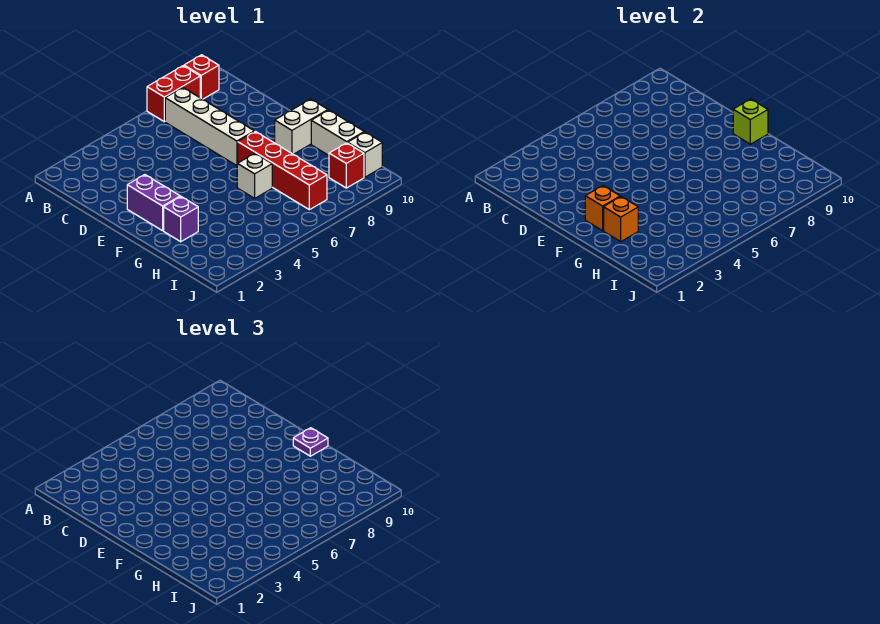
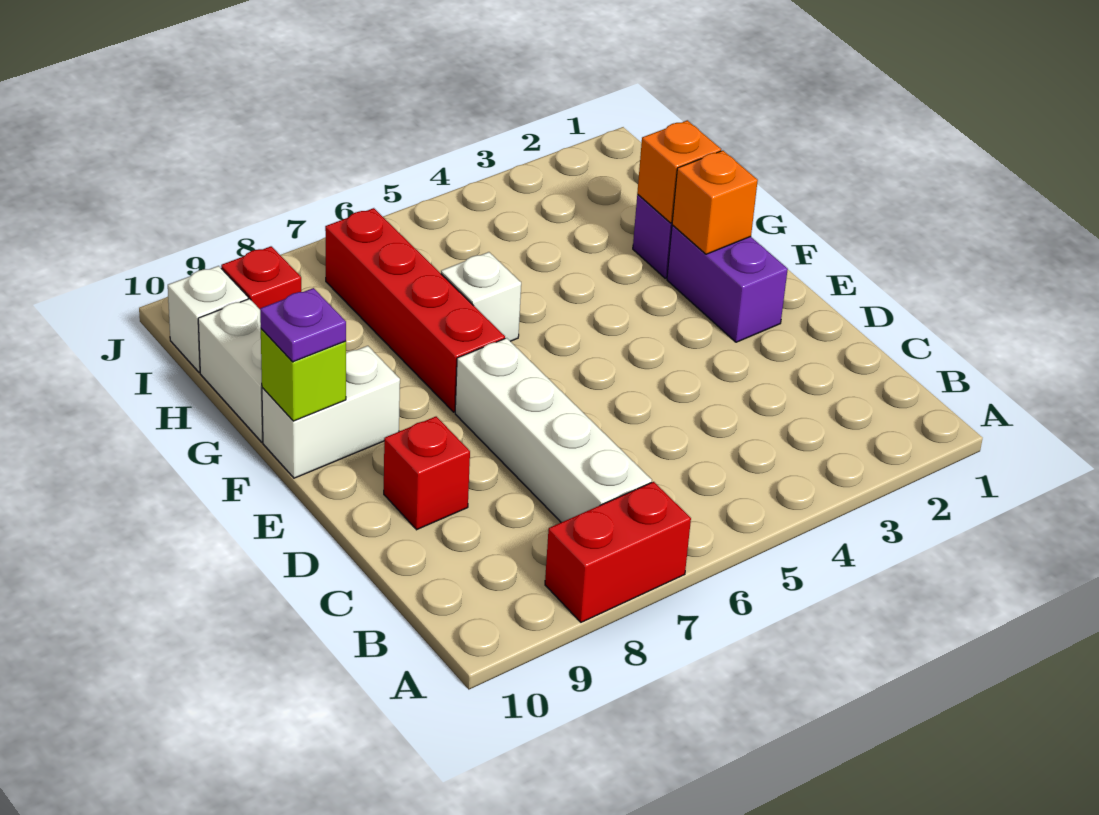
red 1x1 brick [184,55,219,99] -> red 1x1 brick moved to [384,417,470,530]

